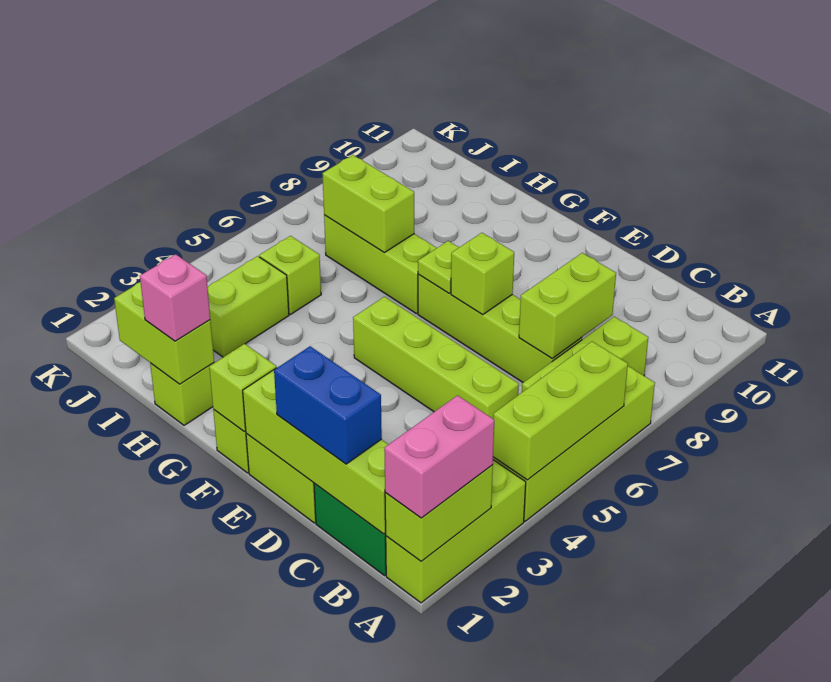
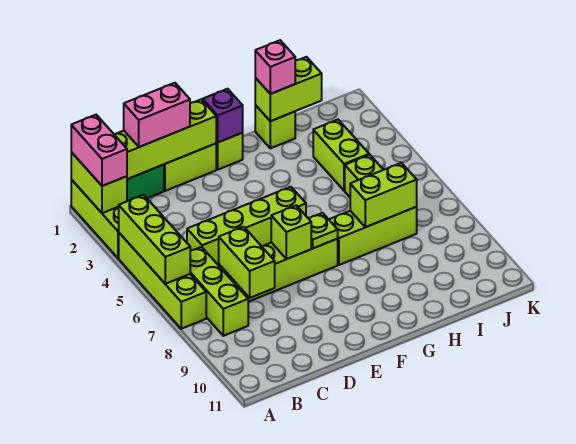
blue 1x2 brick [274,346,382,464] -> pink 1x2 brick [124,83,190,147]
lime 1x1 brick [209,344,276,431] -> purple 1x1 brick [203,89,243,142]

